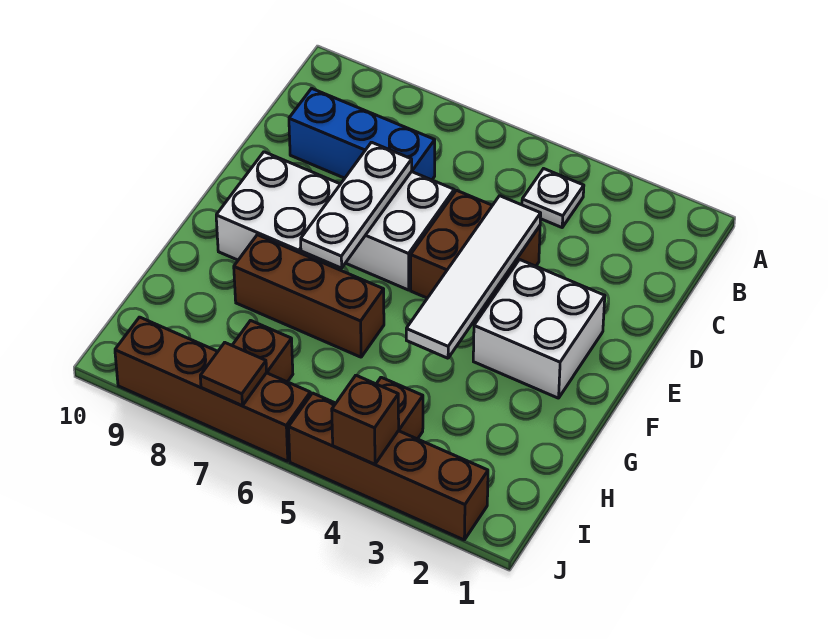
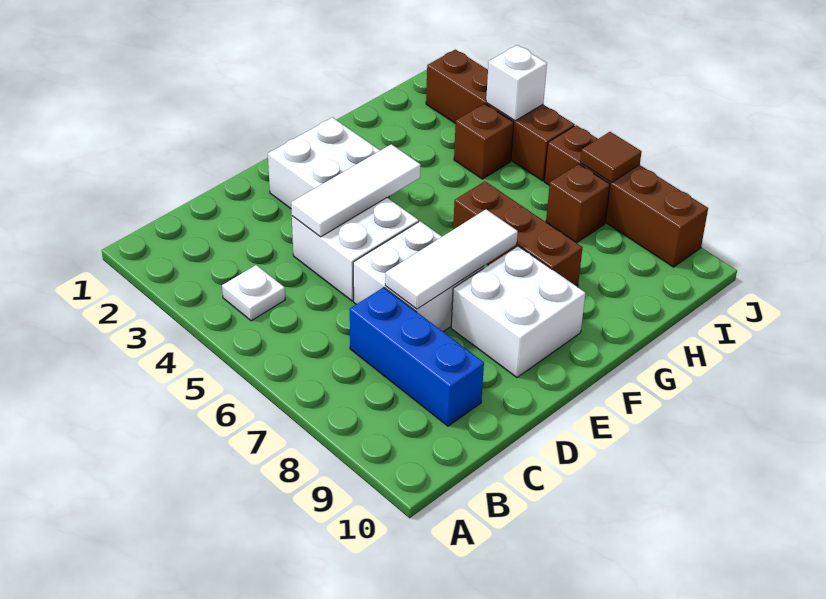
brown 2x2 brick [411,190,540,320] -> white 2x2 brick [292,198,419,301]
white 1x4 tile [406,196,541,358] -> white 1x3 tile [291,144,421,237]
white 1x3 plate [301,142,412,268] -> white 1x3 tile [385,209,518,309]
brown 1x1 brick [332,375,399,464] -> white 1x1 brick [486,45,547,121]

